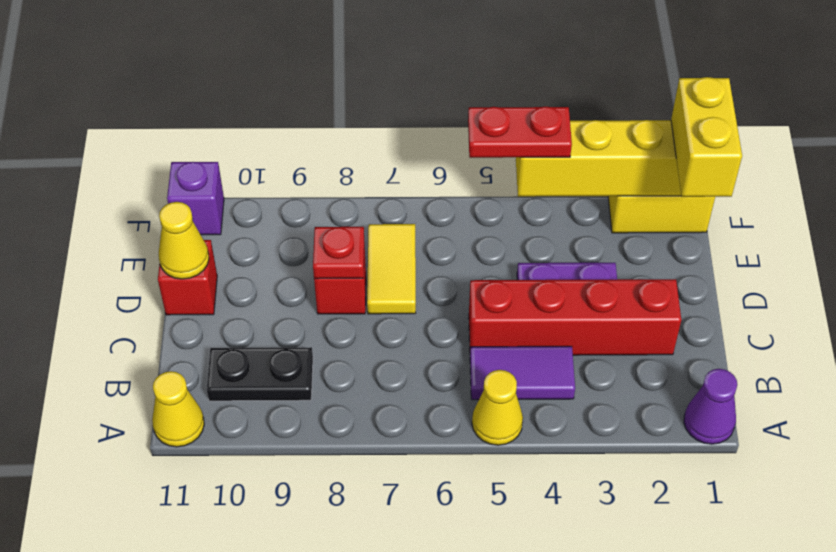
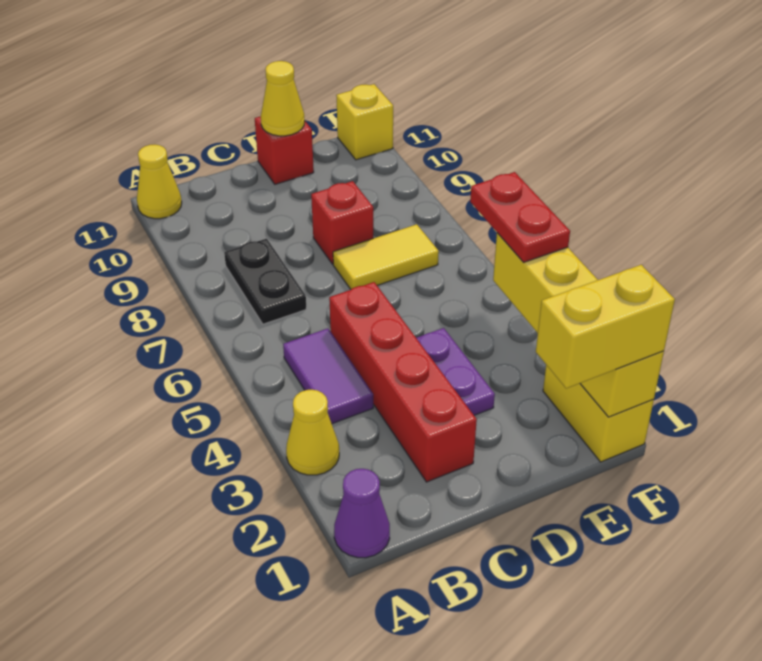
yellow 1x1 cone [472,370,523,445] -> yellow 1x1 cone moved to [286,389,339,475]
black 1x2 plate [207,347,313,401] -> black 1x2 plate moved to [224,239,306,324]
red 1x1 plate [313,227,364,279] -> none
purple 1x1 brick [167,162,224,235] -> yellow 1x1 brick [336,84,393,160]

